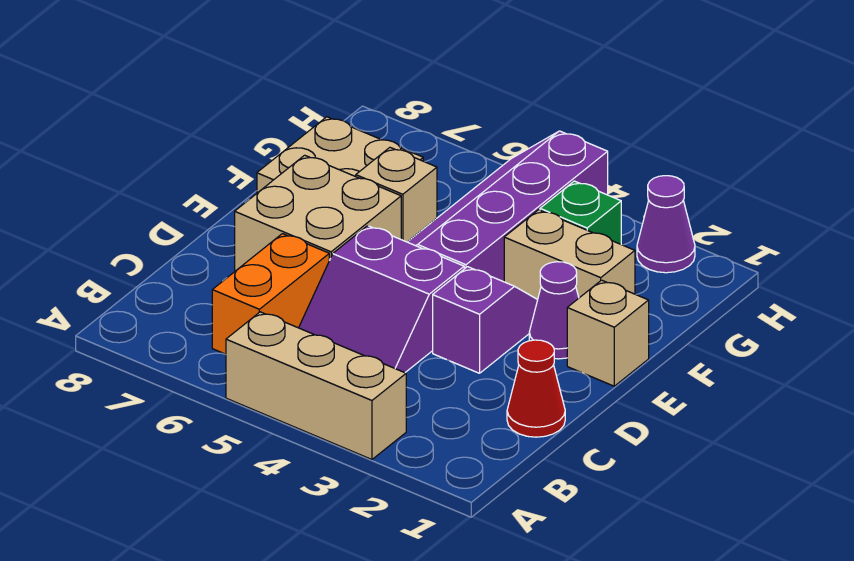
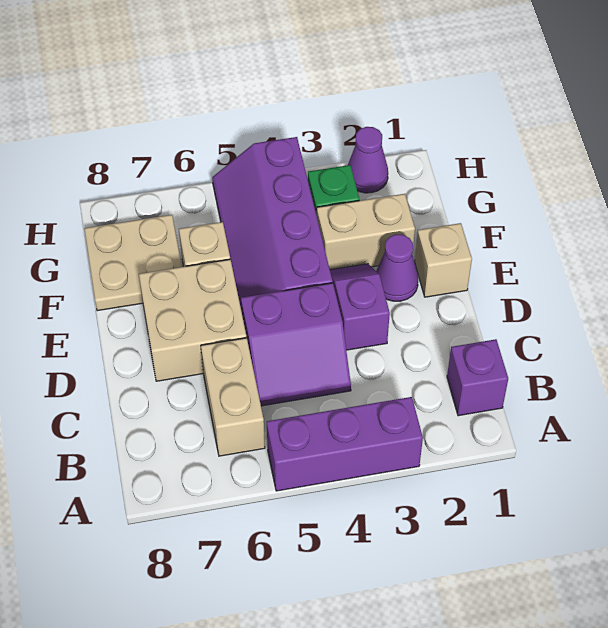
tan 1x3 brick [226,312,406,460] -> purple 1x3 brick [267,397,423,491]
none -> purple 1x1 brick [447,339,508,416]
orange 1x2 brick [212,234,329,354] -> tan 1x2 brick [201,338,265,456]
red 1x1 cone [507,340,565,437] -> none

